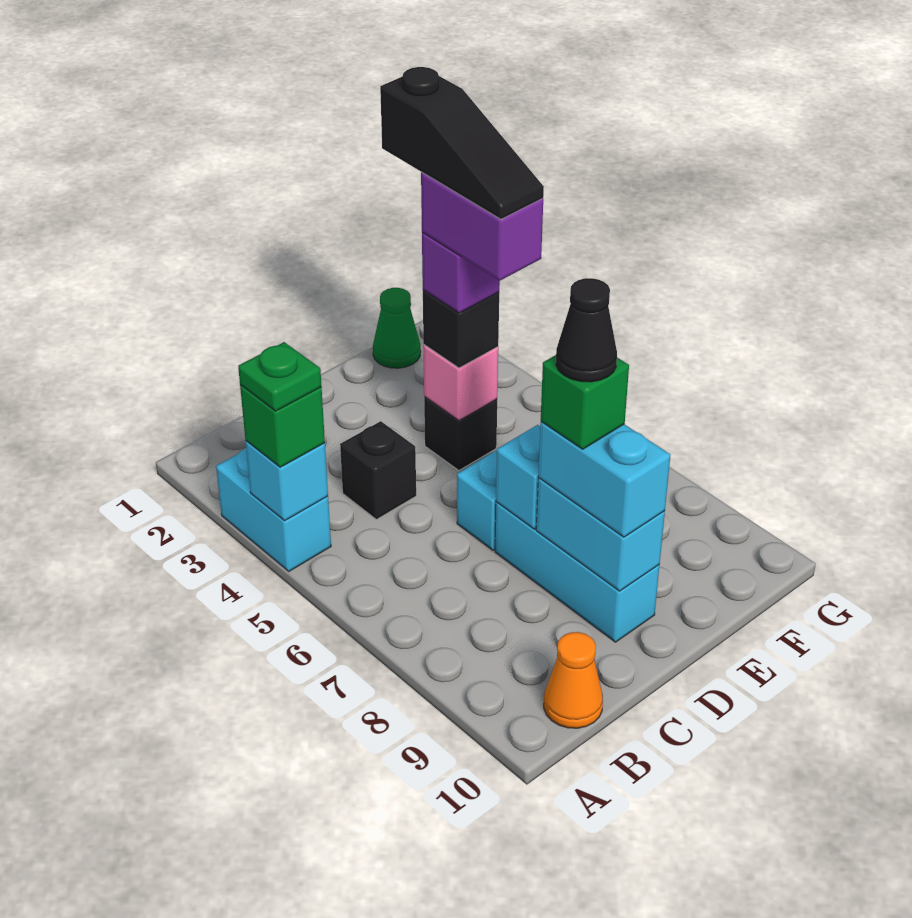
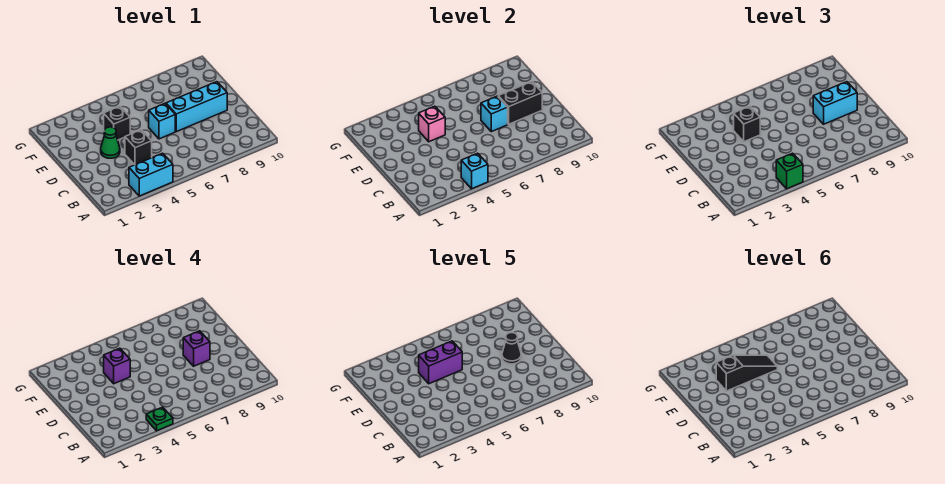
orange 1x1 cone [544,632,603,728] -> none
cyan 1x2 brick [536,478,665,591] -> black 1x2 brick [498,82,542,124]
green 1x1 brick [541,355,629,449] -> purple 1x1 brick [183,331,210,366]
green 1x1 cone [373,288,421,368] -> green 1x1 cone moved to [101,127,120,158]

